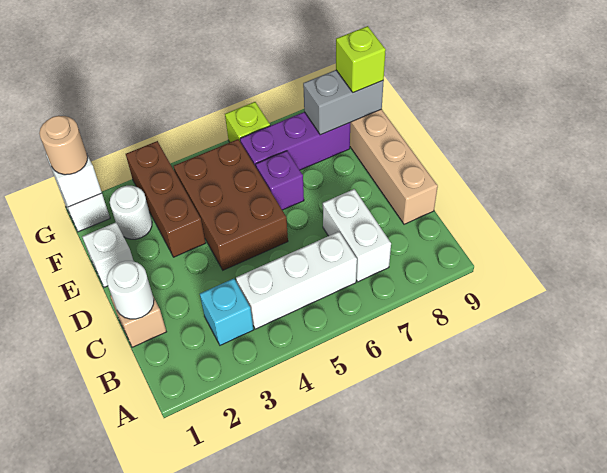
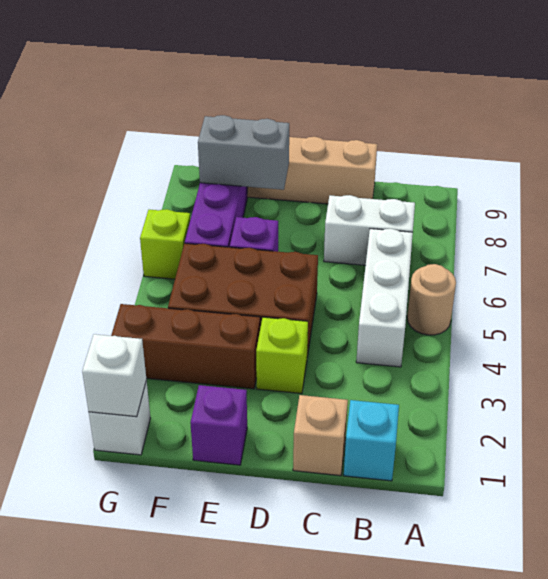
cyan 1x1 brick [200,279,253,345] -> cyan 1x1 brick moved to [344,400,399,481]
white 1x1 round brick [107,261,154,319] -> none
white 1x1 brick [82,223,133,287] -> purple 1x1 brick [190,385,247,465]
white 1x1 round brick [110,186,152,239] -> none
grey 1x2 brick [303,70,384,135] -> grey 1x2 brick turned to [198,115,289,190]
lime 1x1 brick [336,26,386,93] -> lime 1x1 brick moved to [256,317,308,394]
tan 1x1 round brick [39,116,88,175] -> tan 1x1 round brick moved to [407,264,456,335]

